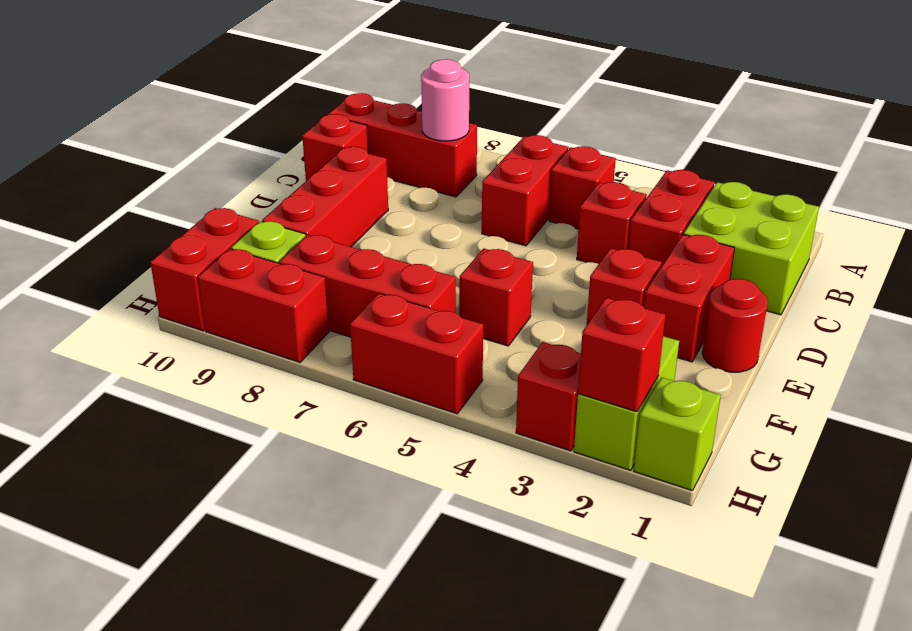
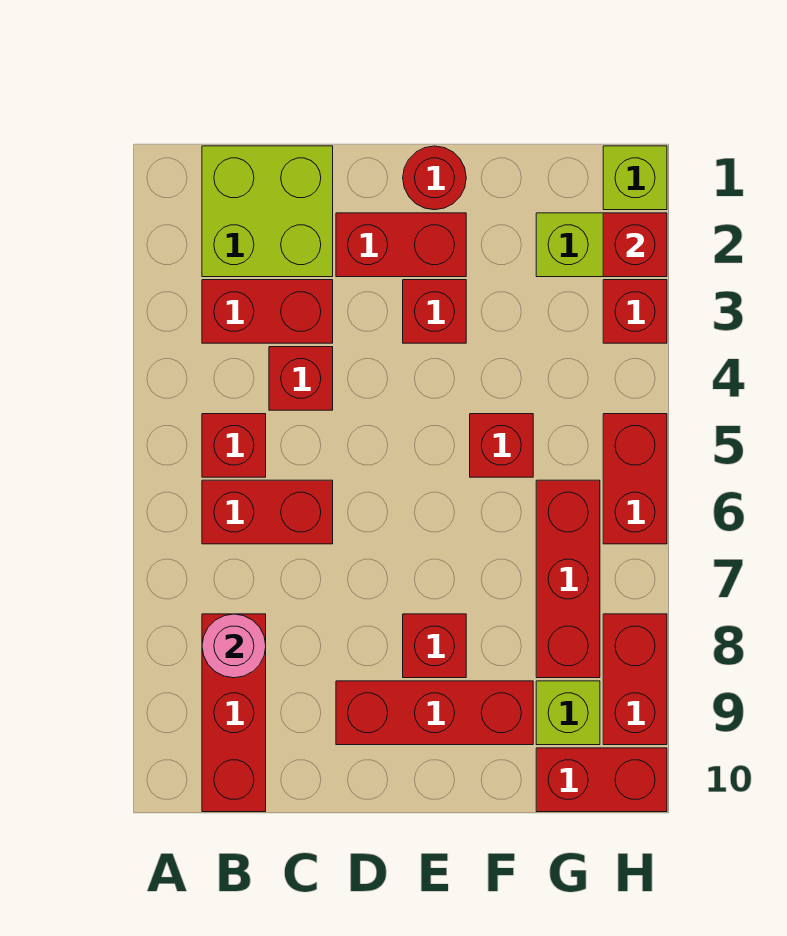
red 1x1 brick [302,114,368,181] -> red 1x1 brick moved to [403,614,466,678]

